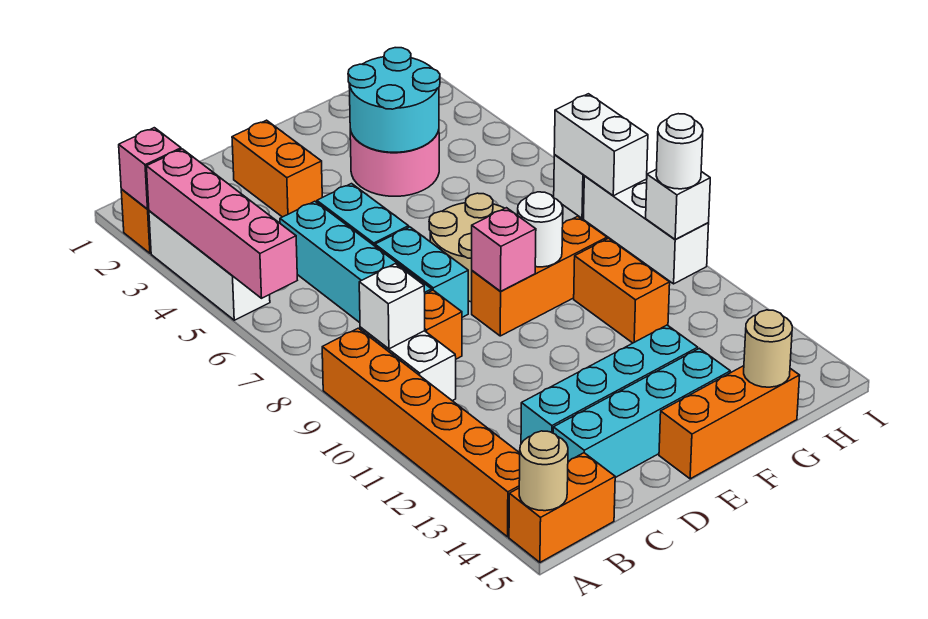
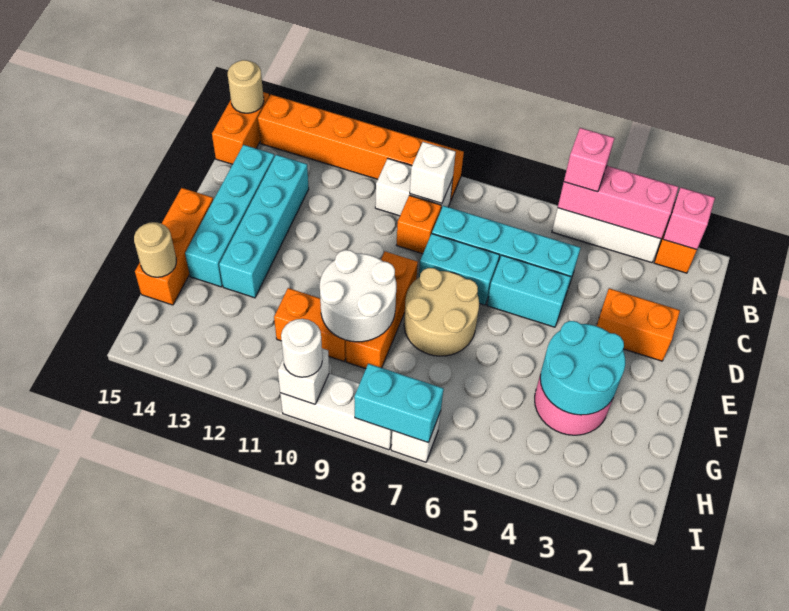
pink 1x4 brick [147,149,297,298] -> pink 1x3 brick [558,166,678,239]
pink 1x1 brick [472,208,536,291] -> pink 1x1 brick moved to [564,128,614,192]
white 1x1 round brick [518,192,563,267] -> white 2x2 round brick [320,250,396,342]
white 1x2 brick [554,94,648,196] -> cyan 1x2 brick [354,364,444,443]

